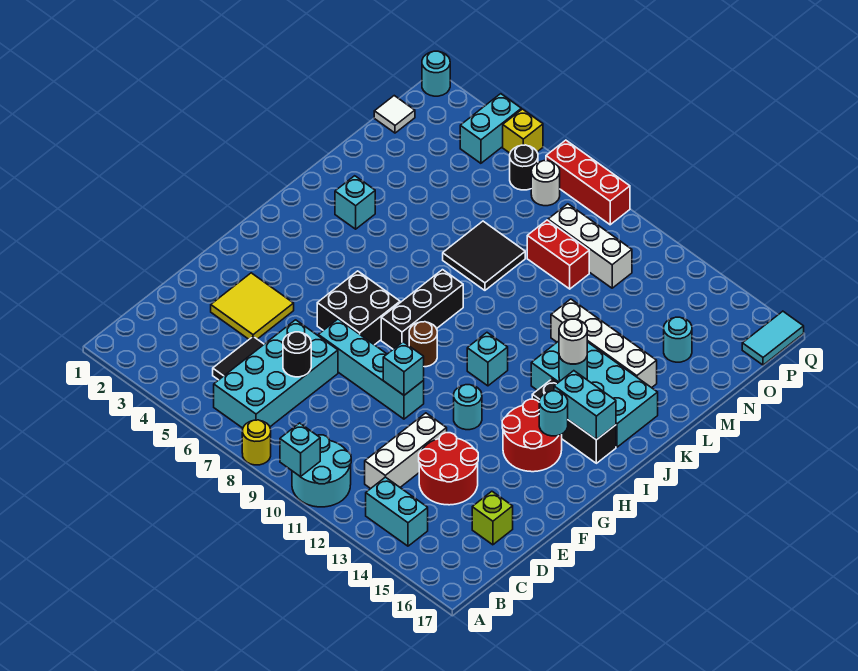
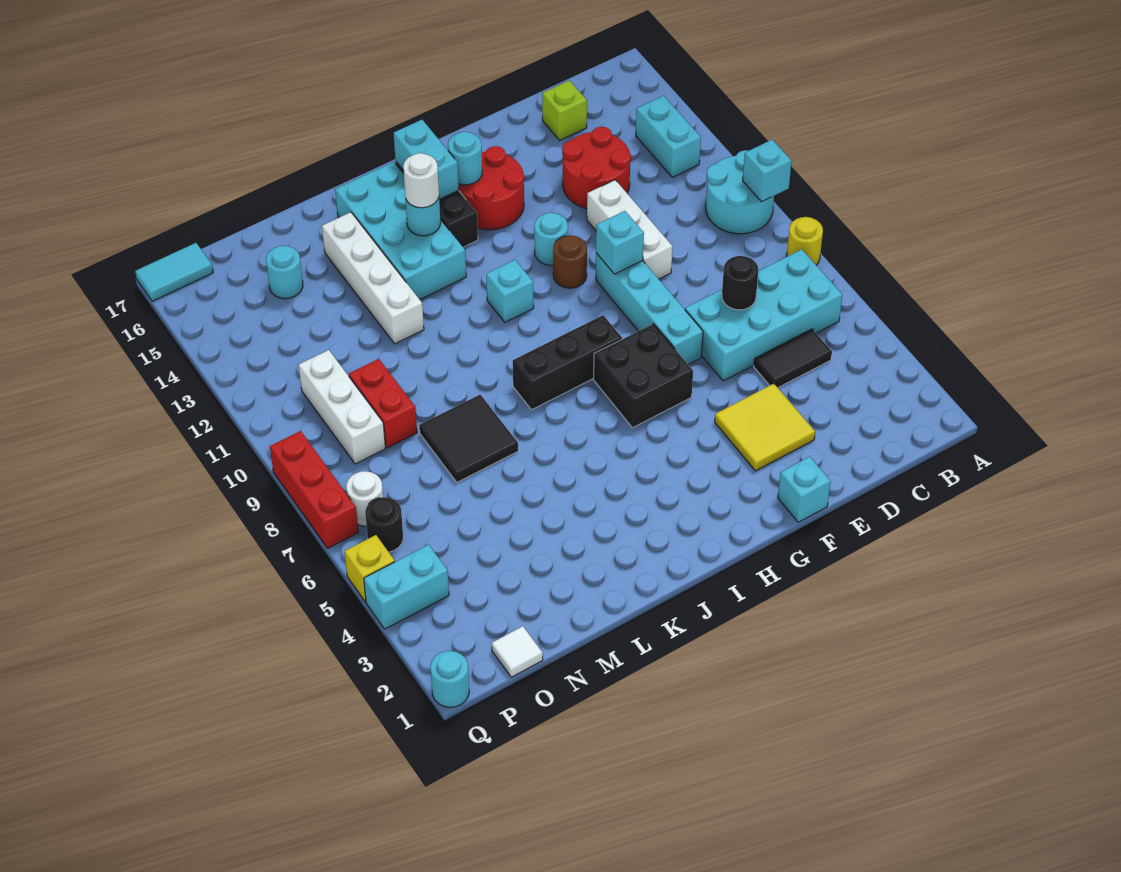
white 1x3 brick [365,413,447,489] -> white 1x3 brick turned to [587,180,673,279]
brown 1x1 round brick [409,322,437,367] -> brown 1x1 round brick moved to [553,235,587,288]
cyan 1x1 brick [335,176,375,229] -> cyan 1x1 brick moved to [778,457,831,522]

